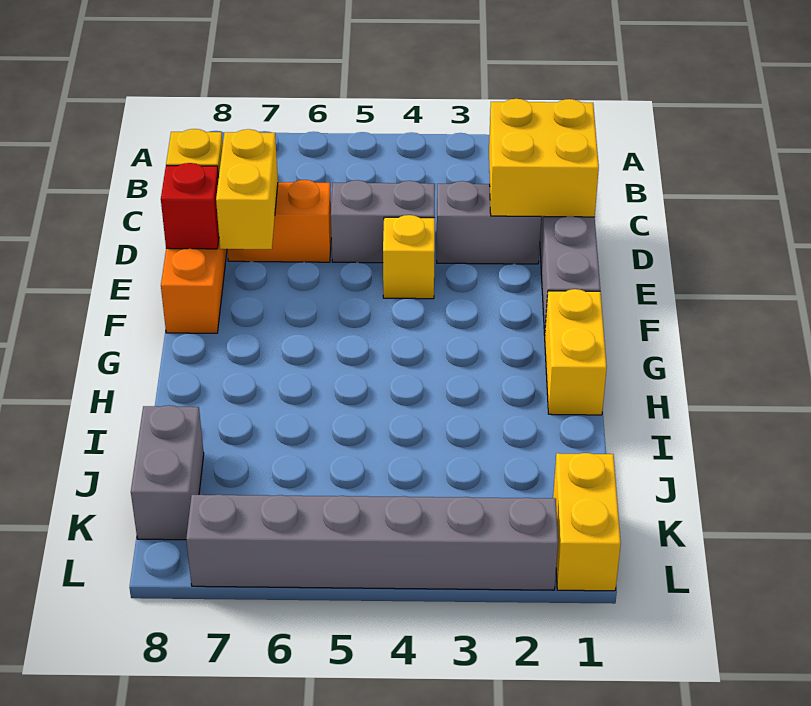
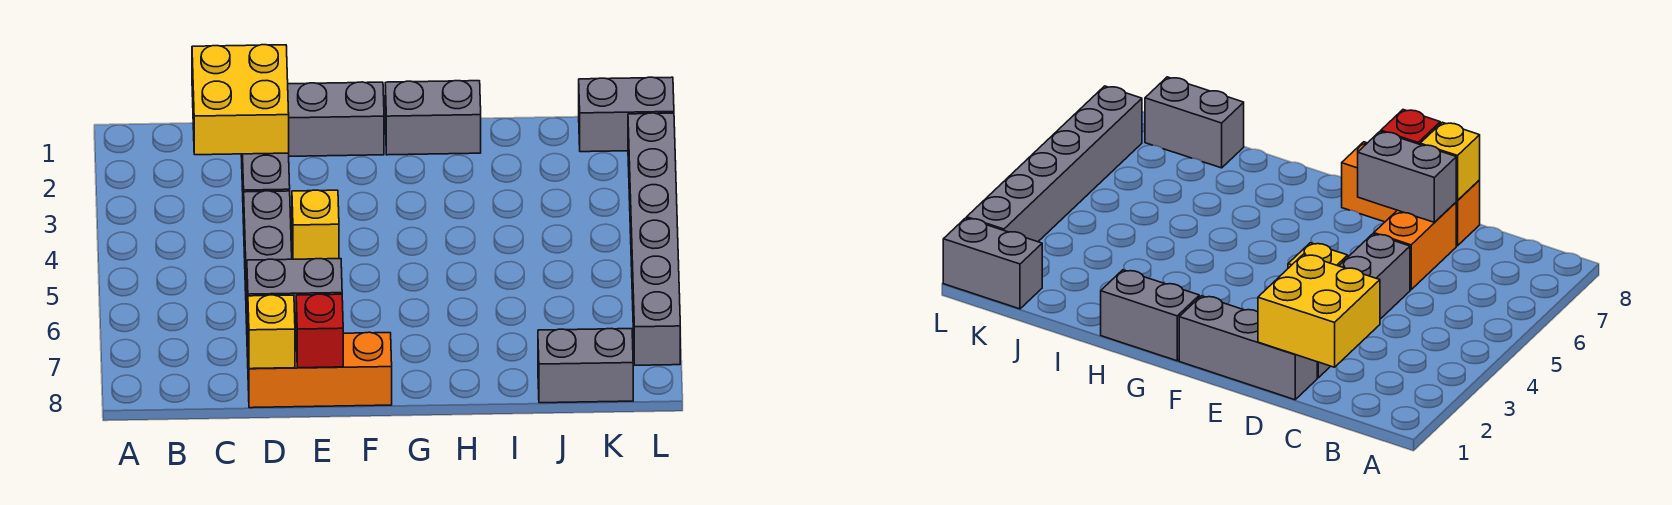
yellow 1x2 brick [216,129,278,249] -> grey 1x2 brick [247,259,342,332]
yellow 1x2 brick [545,289,607,415] -> grey 1x2 brick [385,81,481,155]
yellow 1x2 brick [553,453,621,591] -> grey 1x2 brick [579,77,674,152]

